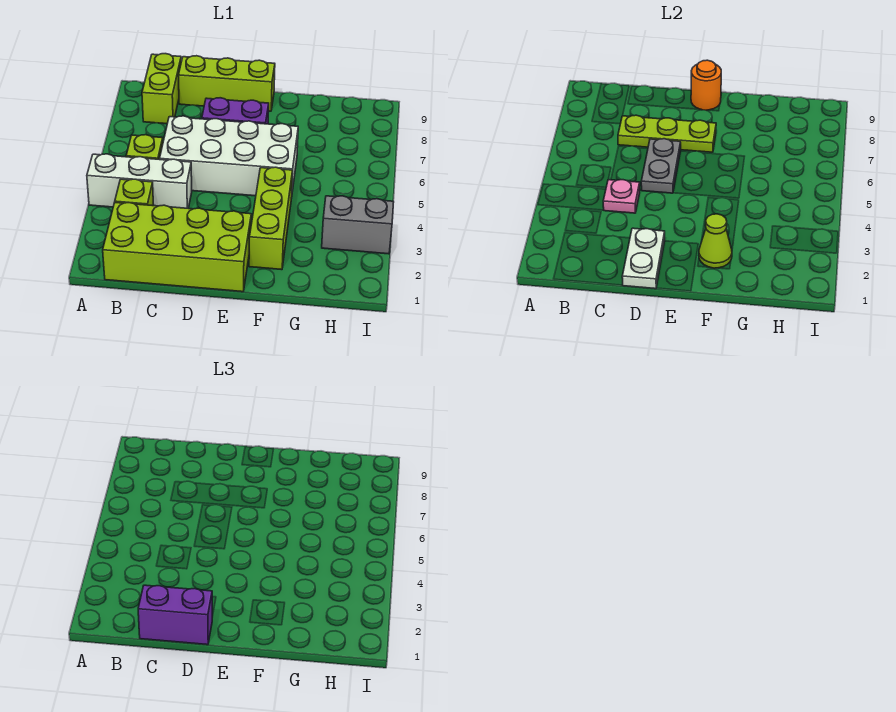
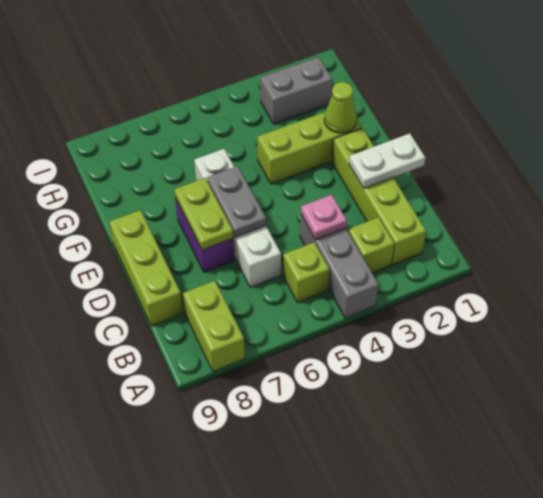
white 1x3 brick [87,154,192,208] -> grey 1x3 brick [300,215,379,318]
lime 2x4 brick [103,203,251,292] -> lime 1x4 brick [332,128,426,265]
lime 1x2 brick [142,54,181,124] -> lime 1x2 brick turned to [183,281,245,371]
purple 1x2 brick [138,585,212,645] -> none
white 2x4 brick [160,116,298,196] -> white 1x4 brick [194,149,281,287]
lime 1x3 plate [618,115,716,152] -> lime 1x2 plate [174,178,233,250]
grey 1x2 plate [641,139,681,193] -> grey 1x2 plate turned to [207,166,266,237]
orange 1x1 round brick [691,60,721,110] -> none
grey 1x2 brick [322,196,394,254] -> grey 1x2 brick turned to [260,57,332,124]

